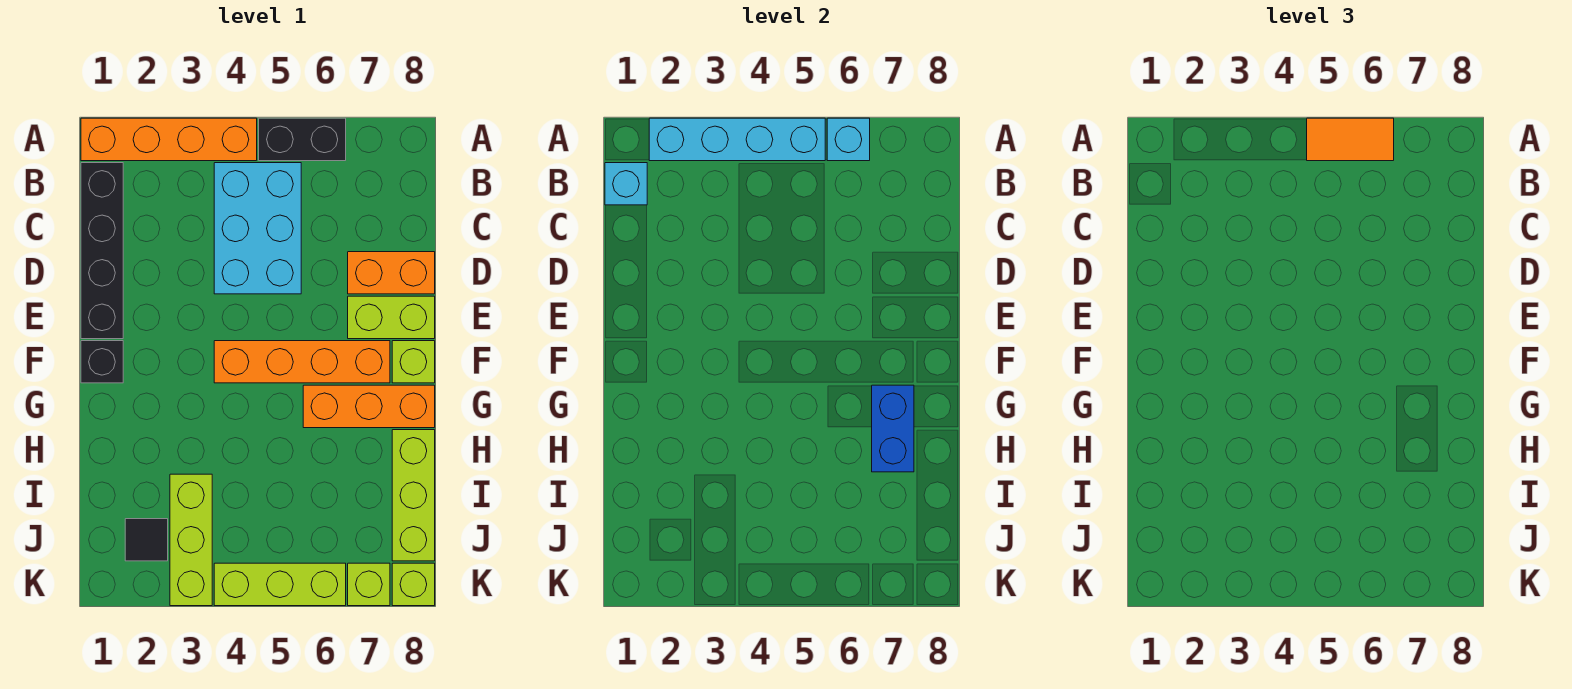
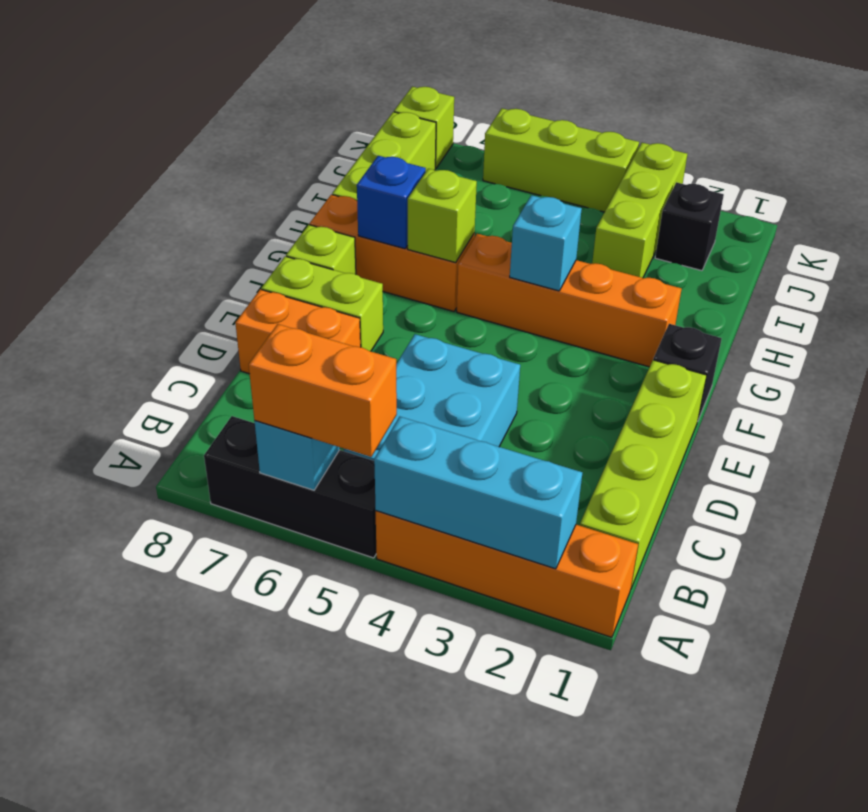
cyan 1x4 brick [649,118,825,161] -> cyan 1x3 brick [374,417,582,569]
black 1x2 brick [259,118,346,161] -> black 1x3 brick [204,416,376,558]
orange 1x2 tile [1307,118,1394,161] -> orange 1x2 brick [249,324,397,457]
black 1x4 brick [81,163,123,339] -> lime 1x4 brick [580,360,707,588]
cyan 1x1 brick [605,163,647,205] -> cyan 1x1 brick moved to [510,195,582,291]
orange 1x4 brick [214,341,390,383] -> orange 1x4 brick moved to [457,234,681,367]
blue 1x2 brick [872,385,914,472] -> blue 1x1 brick [357,156,426,249]
black 1x1 tile [125,519,168,561] -> black 1x1 brick [655,182,724,271]
lime 1x1 brick [348,563,390,606] -> lime 1x1 brick moved to [408,169,477,263]

